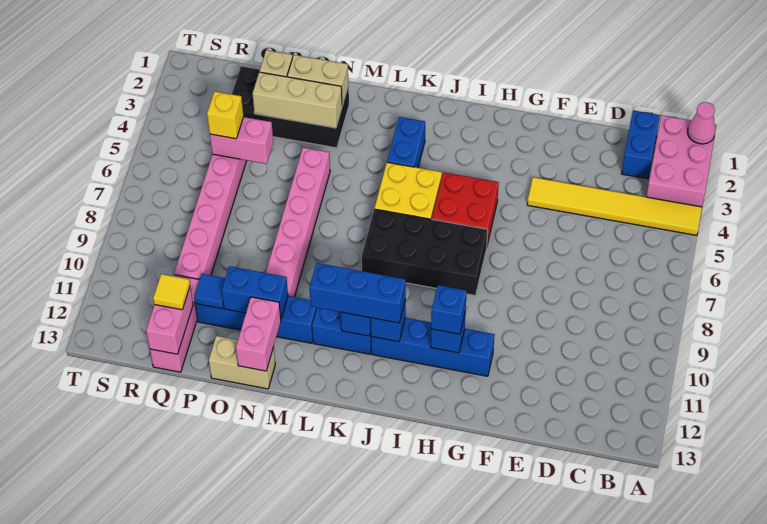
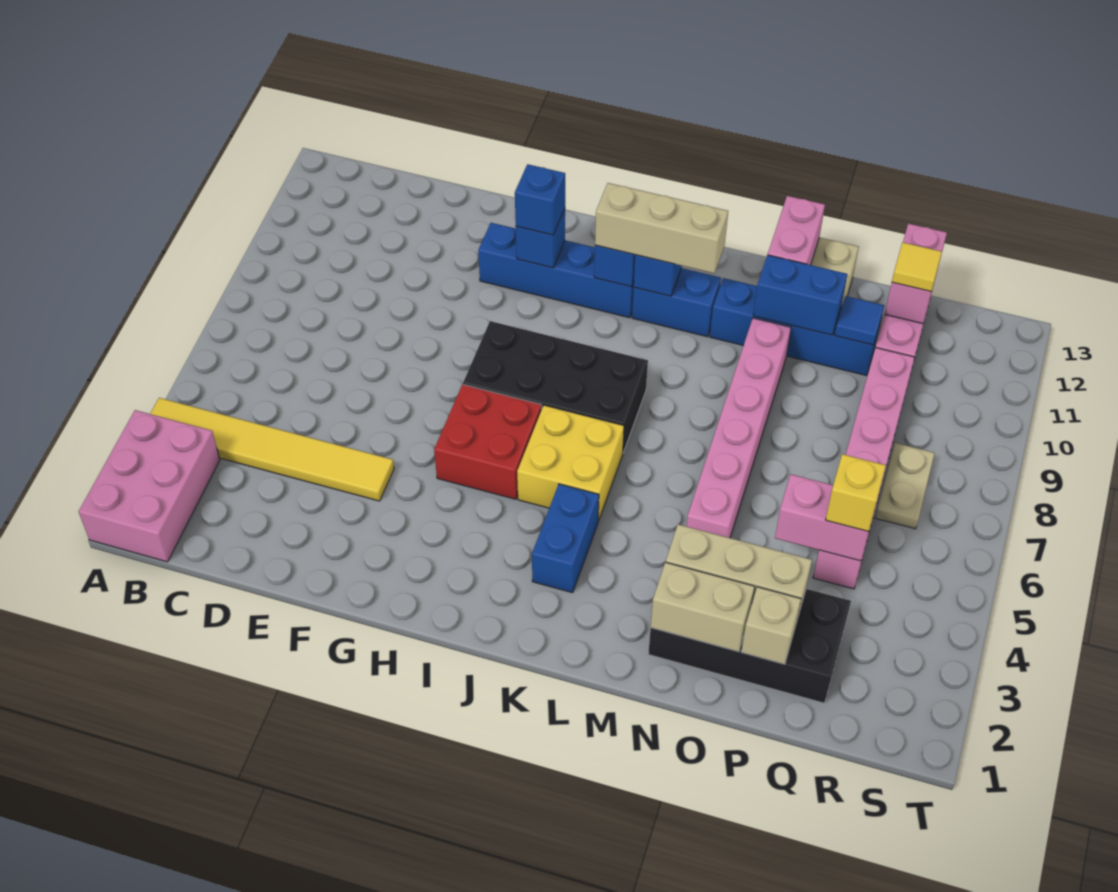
pink 1x1 cone [688,102,715,144] -> none
blue 1x2 brick [622,110,660,179] -> none
blue 1x3 brick [309,263,406,323] -> tan 1x3 brick [595,183,728,273]
none -> tan 1x2 plate [875,443,935,529]

